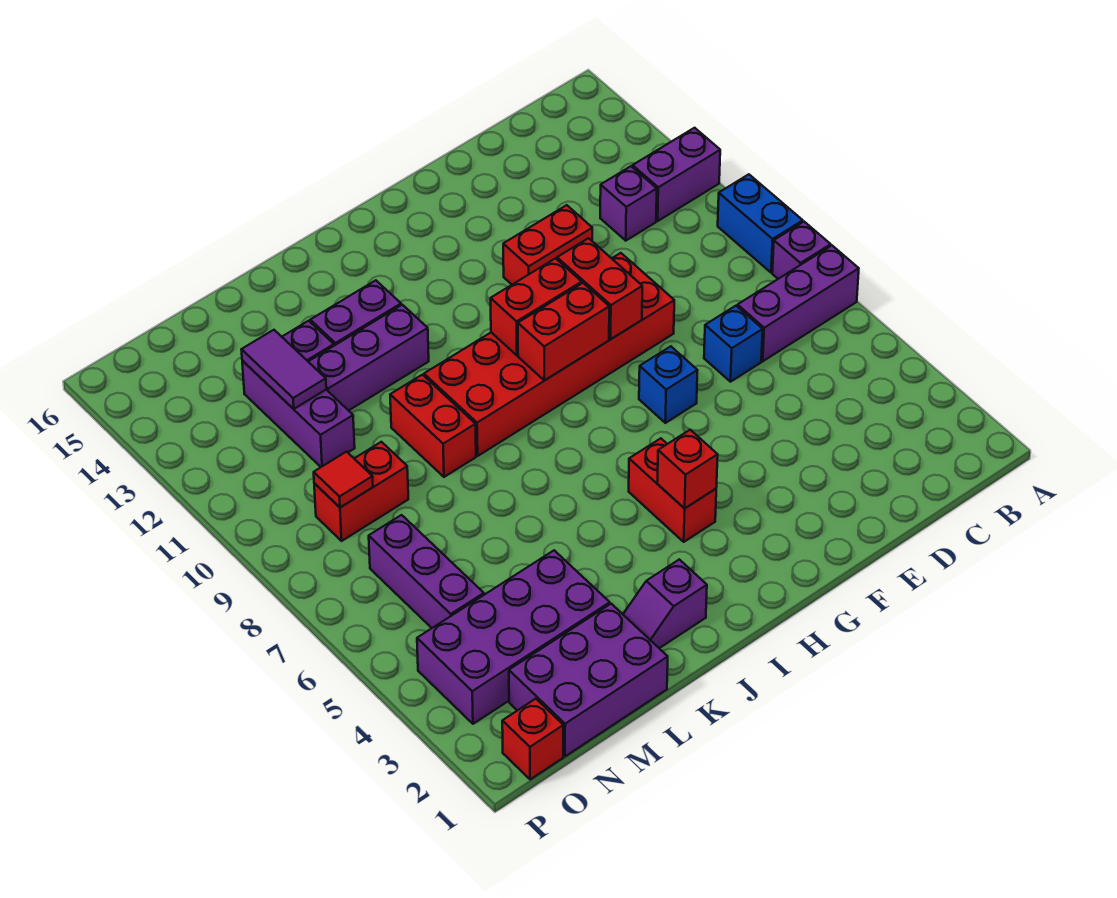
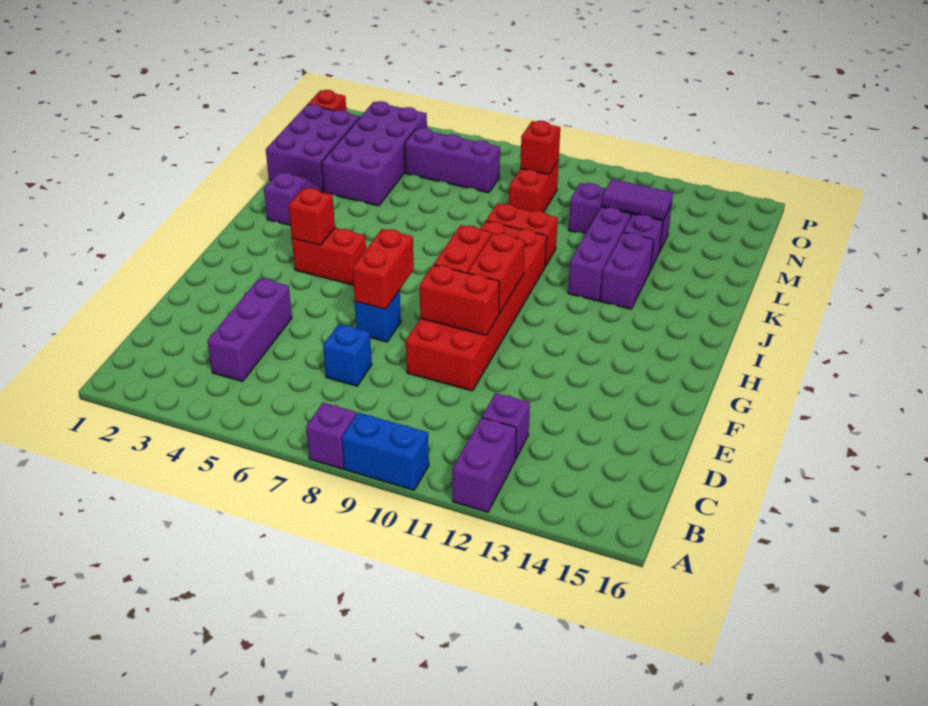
purple 1x3 brick [737,246,859,361] -> purple 1x3 brick moved to [207,278,292,381]
red 1x2 brick [503,205,592,284] -> red 1x2 brick moved to [353,229,414,309]
red 1x1 tile [314,452,373,507] -> red 1x1 brick [520,121,560,175]

